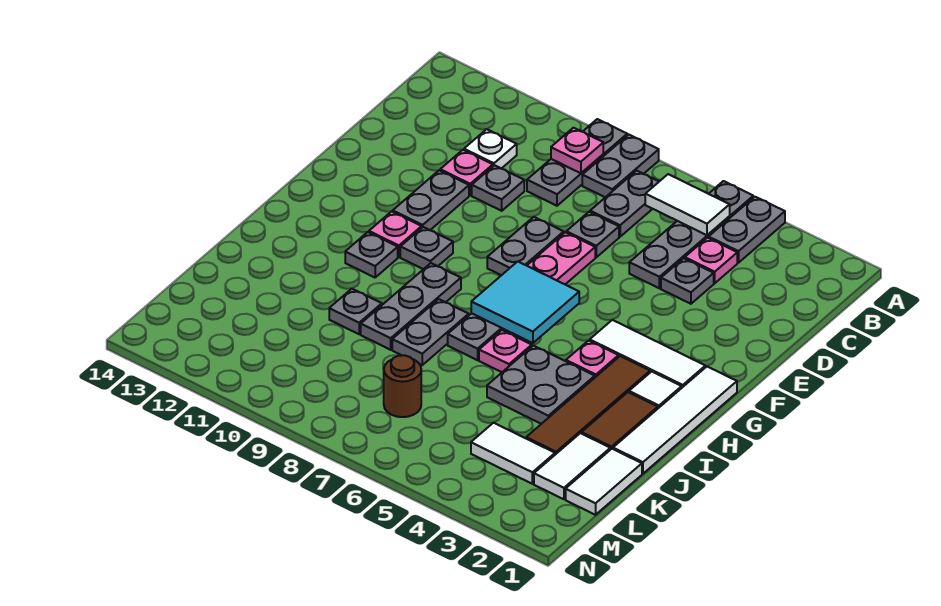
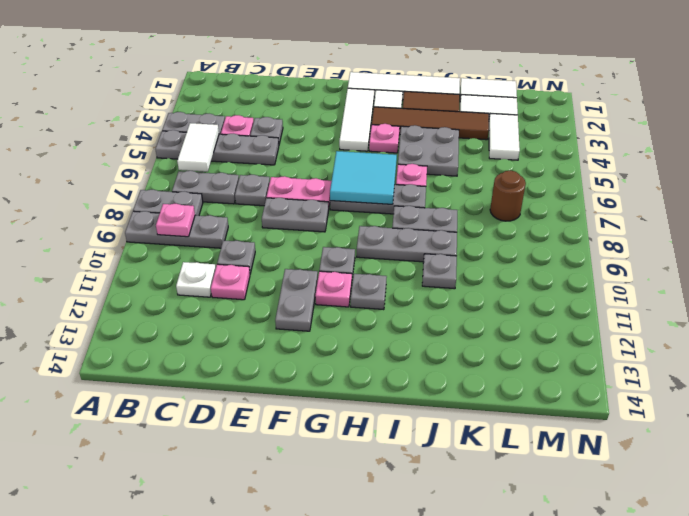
grey 1x2 plate [393,170,469,230] -> grey 1x2 plate turned to [275,269,318,331]

